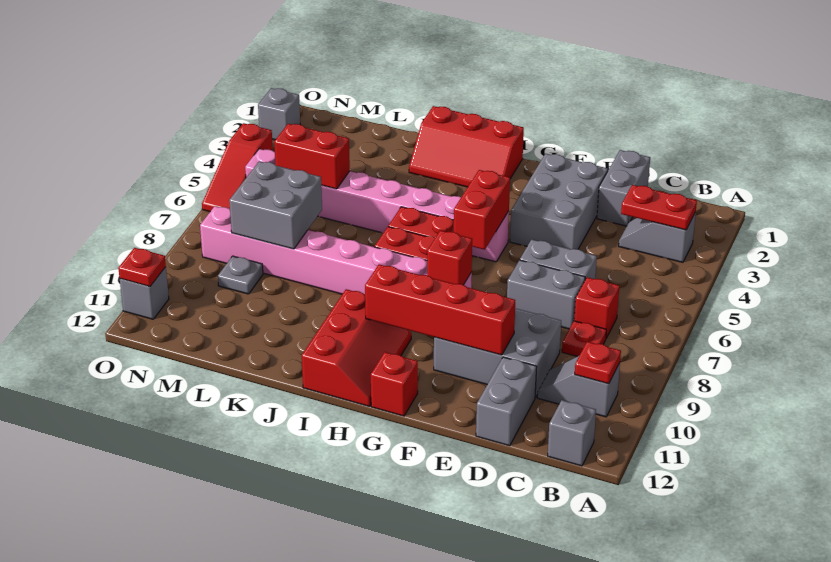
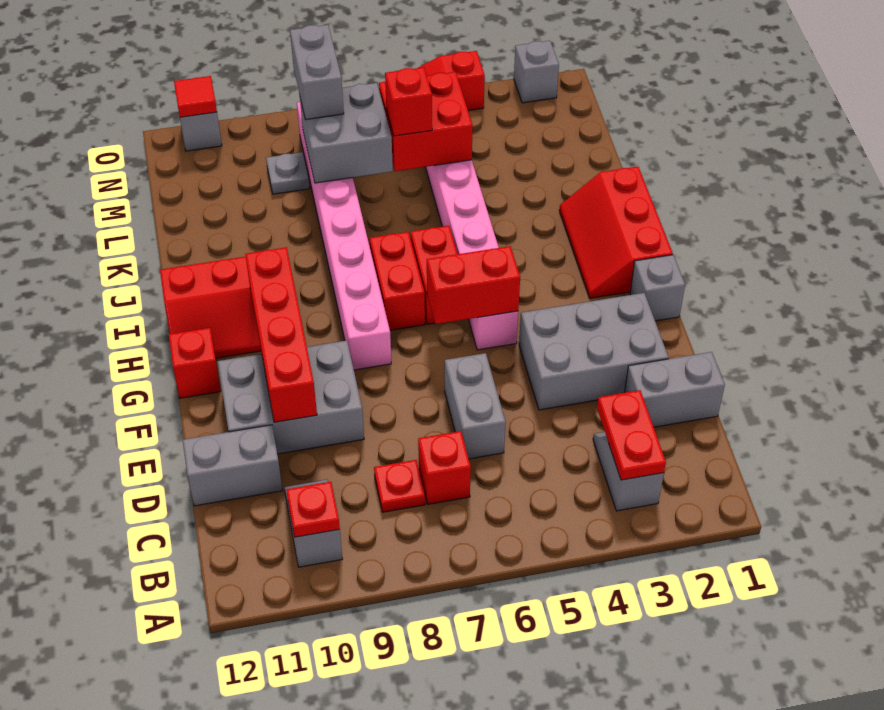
grey 1x1 brick [548,400,596,466] -> grey 1x1 brick moved to [630,255,685,321]
grey 1x2 brick [507,260,585,329] -> grey 1x2 brick moved to [290,25,344,120]
grey 2x3 brick [434,308,561,398] -> grey 2x3 brick turned to [218,340,364,454]
red 1x1 brick [427,230,472,285] -> red 1x1 brick moved to [385,67,432,136]
red 1x2 brick [274,124,350,189] -> red 2x2 brick [379,72,473,171]
red 1x1 plate [118,248,166,287] -> red 1x1 tile [174,76,217,117]

